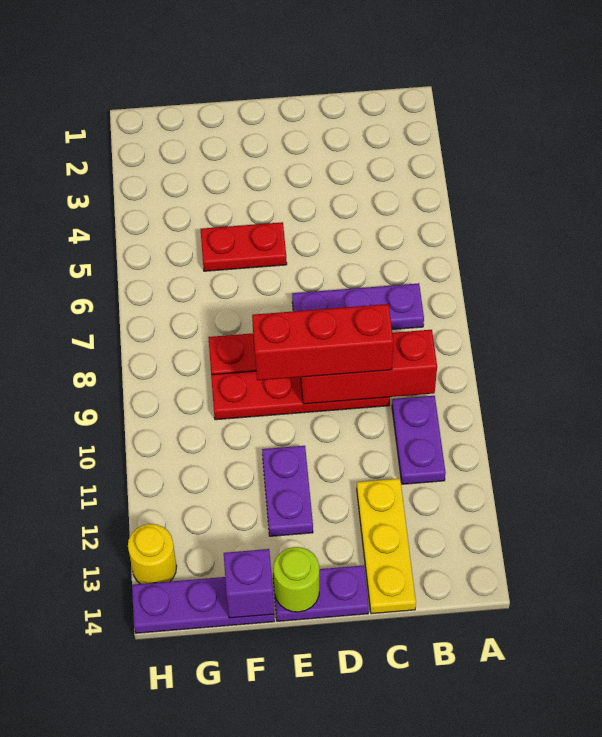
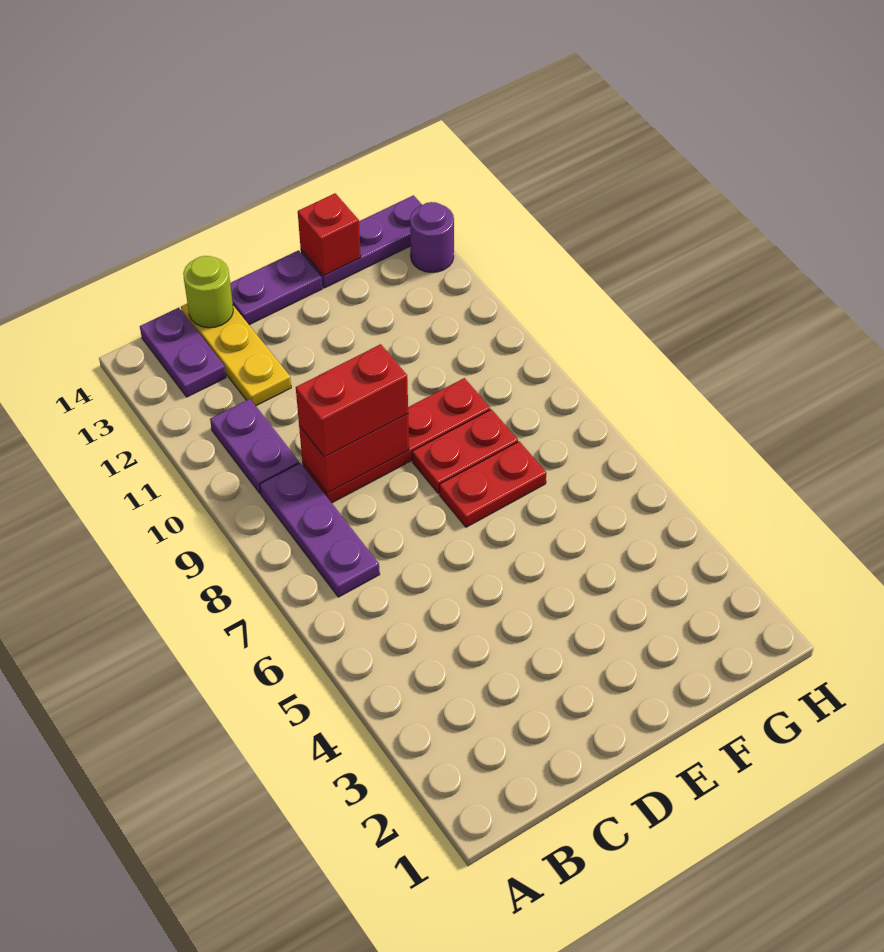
purple 1x3 plate [292,283,424,329] -> purple 1x3 plate turned to [260,463,380,597]
red 1x3 brick [301,330,437,404] -> red 1x2 brick [299,414,409,493]
red 1x3 brick [252,304,393,380] -> red 1x2 brick [296,344,408,457]
red 1x2 plate [201,222,287,271] -> red 1x2 plate moved to [440,441,546,527]
purple 1x2 plate [262,446,313,536] -> purple 1x2 plate moved to [140,308,226,397]
lime 1x1 round brick [273,547,319,612] -> lime 1x1 round brick moved to [183,256,233,328]
purple 1x1 brick [224,549,274,618] -> red 1x1 brick [298,193,361,276]
yellow 1x1 round brick [128,524,177,584] -> purple 1x1 round brick [410,202,454,272]

